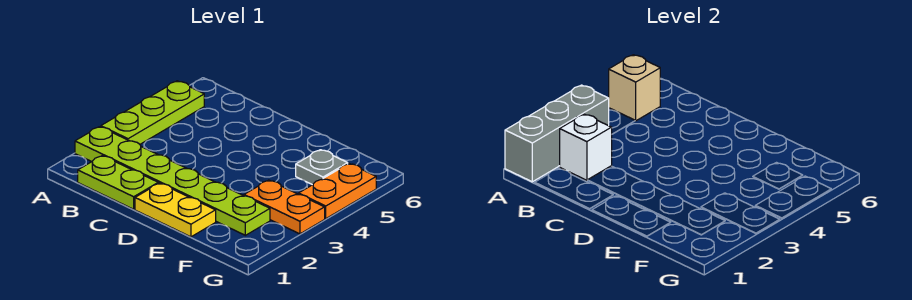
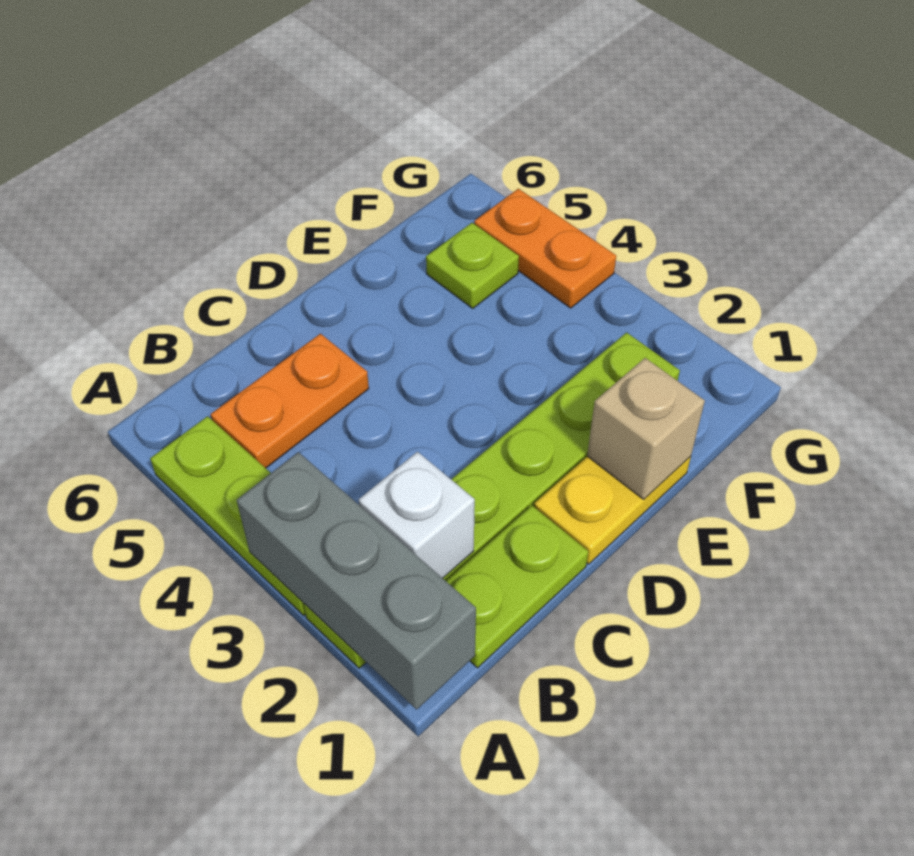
tan 1x1 brick [609,55,660,121] -> tan 1x1 brick moved to [587,358,705,499]
orange 1x2 plate [244,180,325,234] -> orange 1x2 plate moved to [211,334,369,468]
grey 1x1 plate [296,150,348,185] -> lime 1x1 plate [426,223,519,308]

